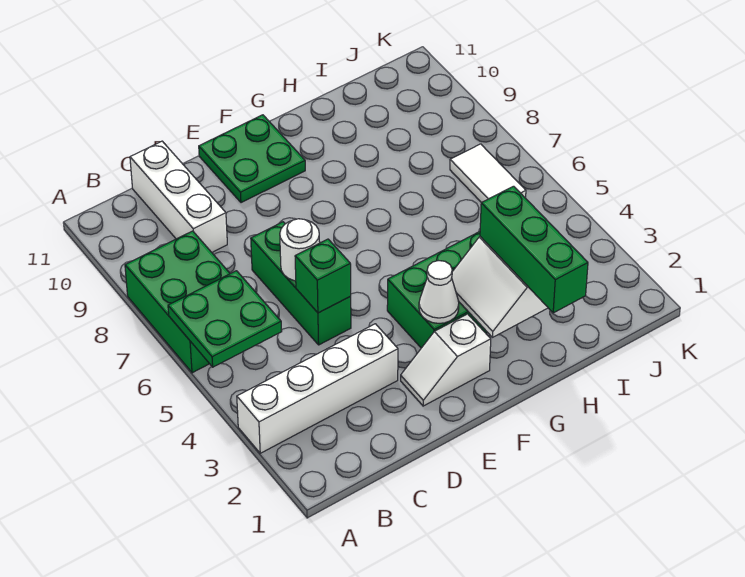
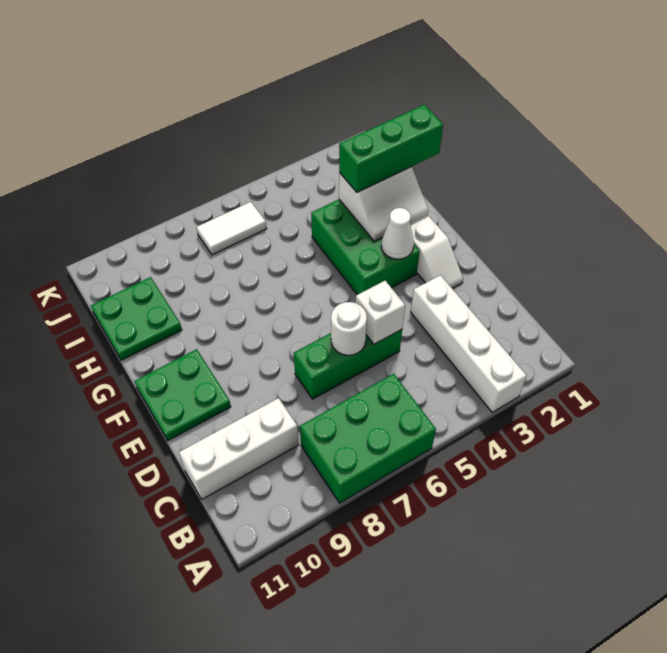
green 2x2 plate [168,271,282,367] -> green 2x2 plate moved to [91,277,182,360]
green 1x1 brick [295,239,351,313] -> white 1x1 brick [356,281,405,344]

